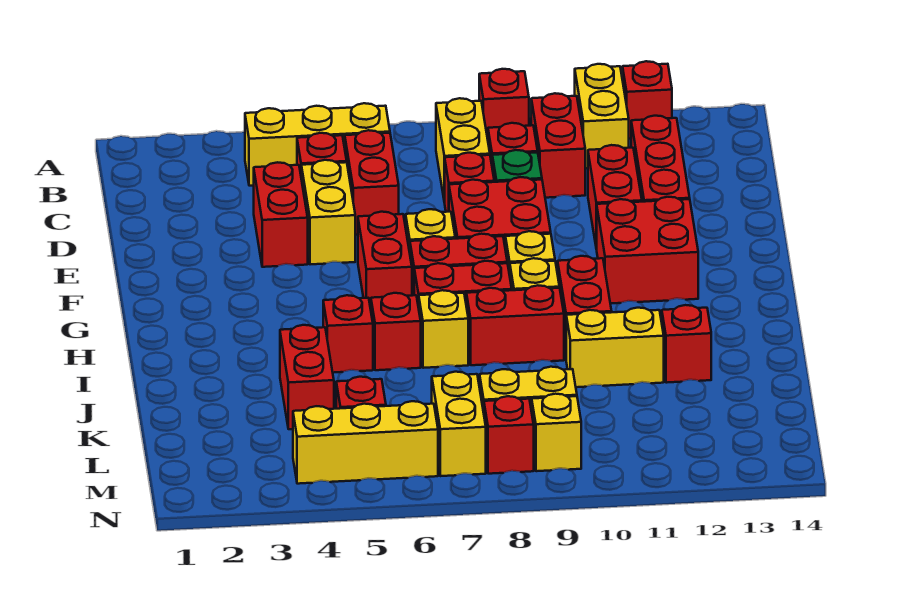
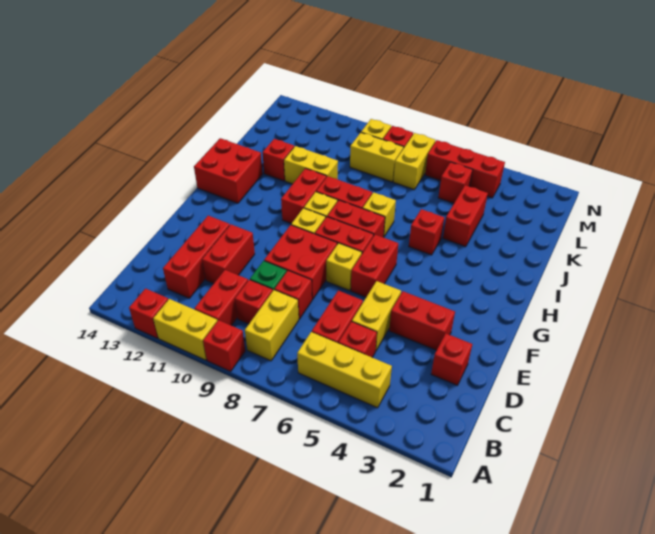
yellow 1x2 brick [575,64,629,168] -> yellow 1x2 brick turned to [153,299,217,360]
red 1x2 brick [254,162,308,267] -> red 1x2 brick turned to [389,291,455,350]
red 2x2 brick [597,197,698,304] -> red 2x2 brick moved to [194,138,263,203]
red 1x1 brick [371,293,421,370] -> red 1x1 brick moved to [431,334,472,385]
yellow 1x3 brick [293,401,438,484] -> red 1x3 brick [425,140,505,198]

